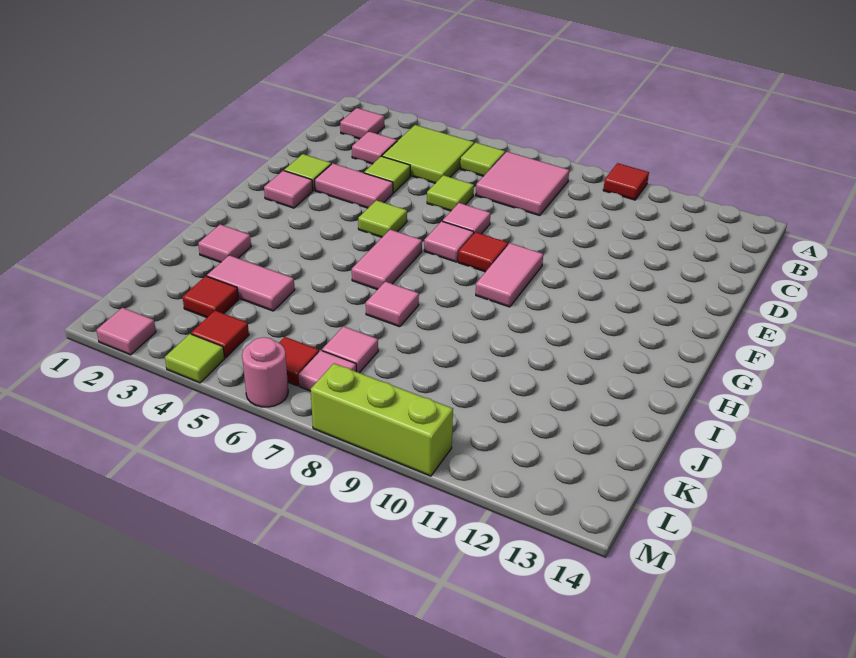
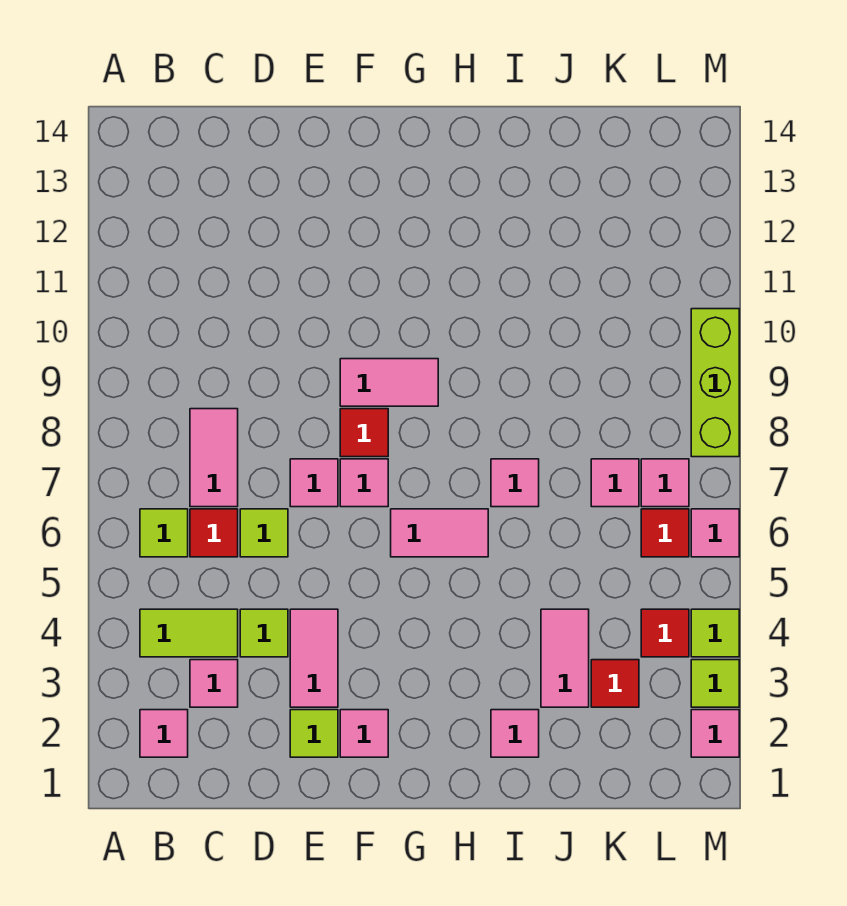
red 1x1 tile [603,163,649,200] -> red 1x1 tile moved to [190,509,238,557]
lime 2x2 tile [382,125,474,183] -> lime 1x2 tile [140,609,238,657]
pink 2x2 tile [476,152,569,215] -> pink 1x2 tile [190,409,238,507]
lime 1x1 tile [358,200,407,237] -> lime 1x1 tile moved to [691,660,739,707]
pink 1x1 round brick [242,337,288,407] -> pink 1x1 tile [691,509,739,557]

